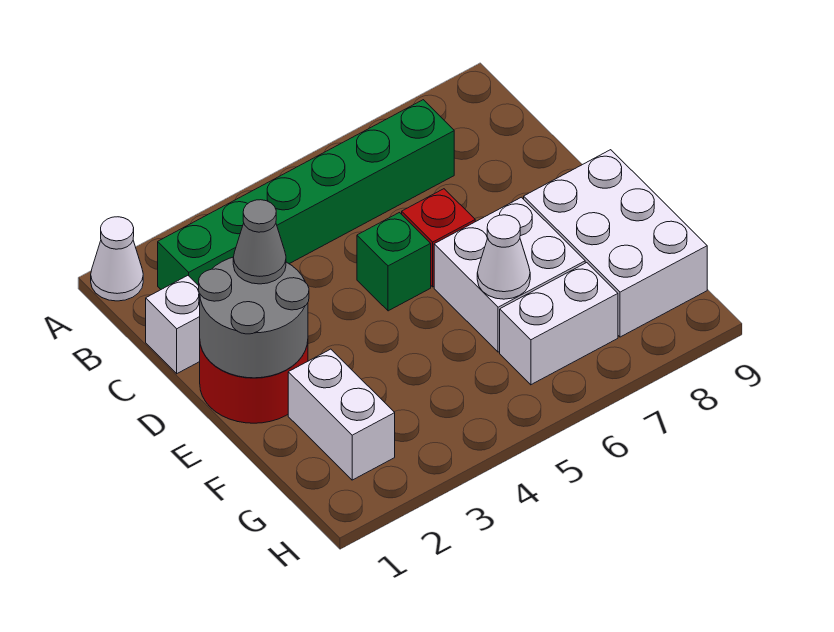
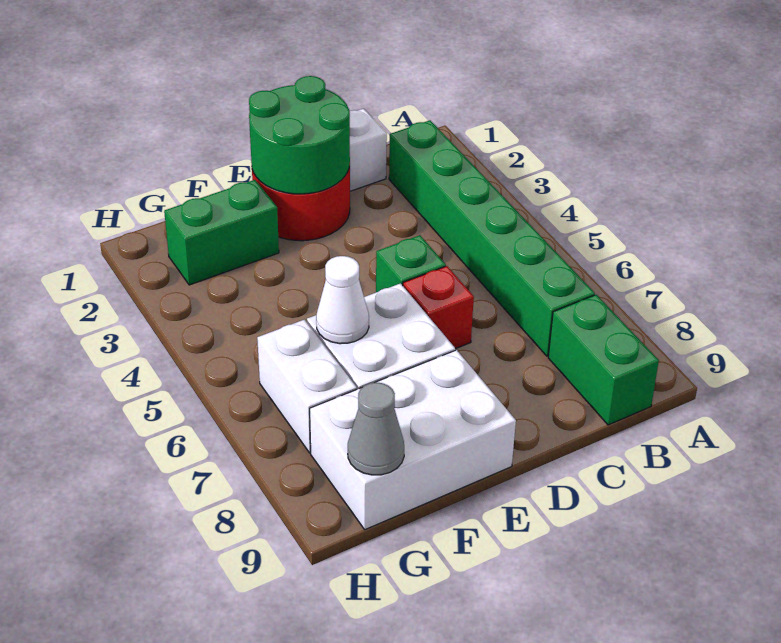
white 1x1 cone [91,217,143,301] -> none
none -> green 1x2 brick [548,295,659,425]
grey 2x2 round brick [199,257,309,378] -> green 2x2 round brick [249,76,350,194]
grey 1x1 cone [233,200,286,284] -> grey 1x1 cone moved to [348,382,404,475]
white 1x2 brick [288,349,395,480] -> green 1x2 brick [164,180,279,285]

